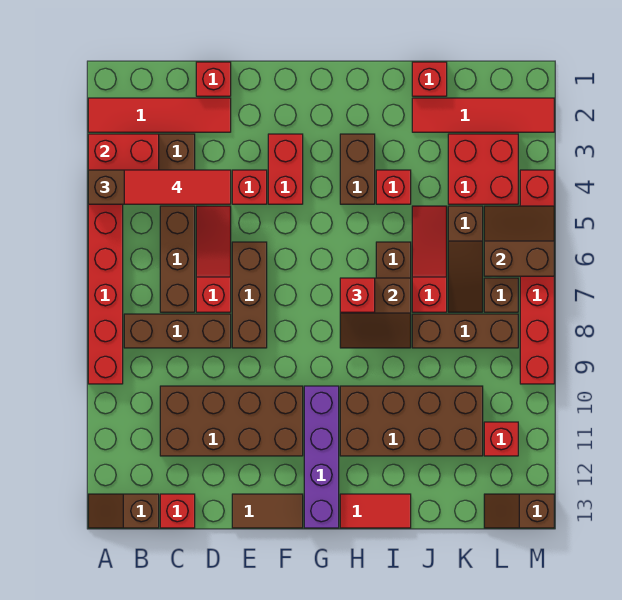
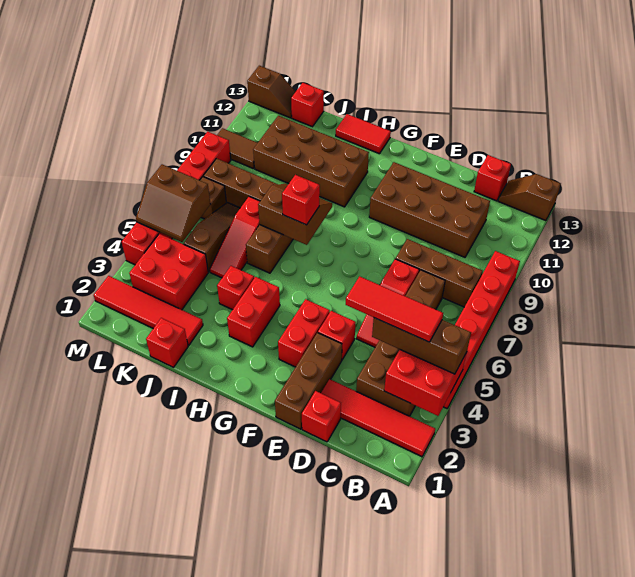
brown 1x2 slope [88,494,159,528] -> brown 1x2 slope turned to [498,174,561,221]
brown 1x3 brick [232,242,267,348] -> brown 1x3 brick moved to [275,333,342,429]
brown 1x2 tile [232,494,303,528] -> brown 1x2 tile moved to [217,128,257,169]
purple 1x4 brick [304,386,339,528] -> none
brown 1x2 brick [340,134,375,204] -> red 1x2 brick [227,277,280,347]
red 1x1 brick [484,422,518,456] -> red 1x1 brick moved to [291,83,324,127]

